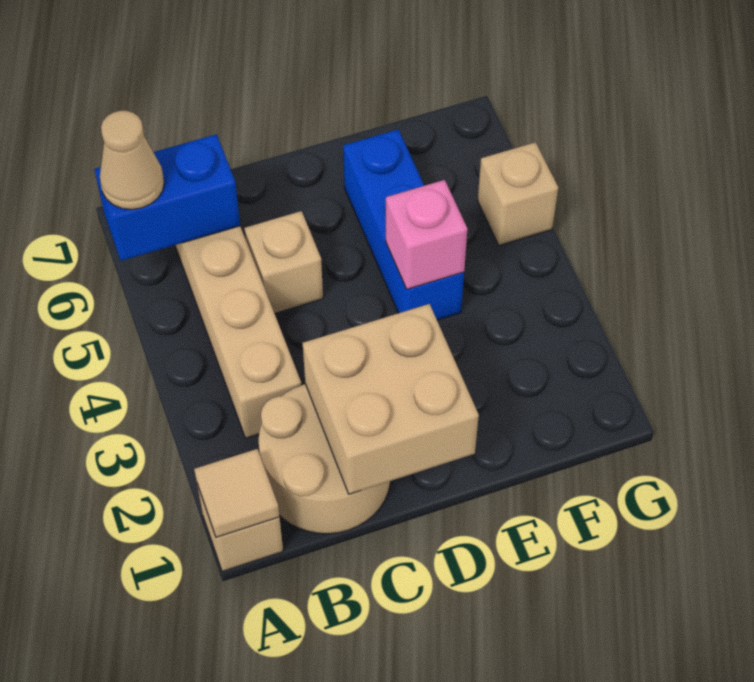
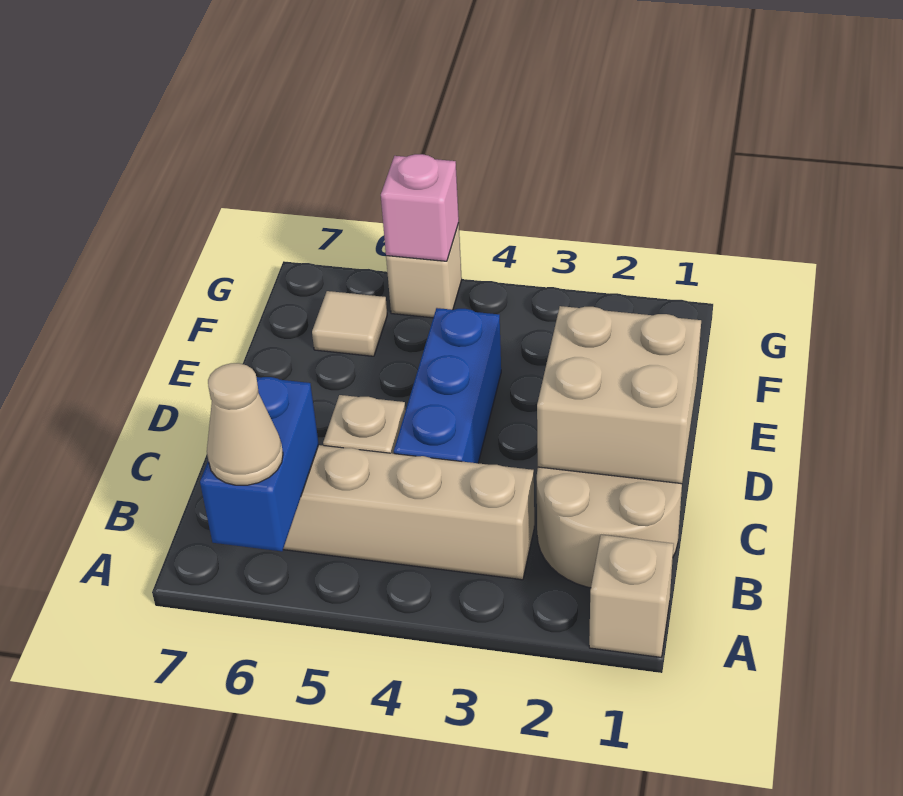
tan 1x1 tile [194,449,279,537] -> tan 1x1 tile moved to [312,291,387,356]
blue 1x3 brick [343,130,464,320] -> blue 1x3 brick turned to [394,308,501,463]
pink 1x1 brick [386,180,467,289] -> pink 1x1 brick moved to [381,154,459,261]

